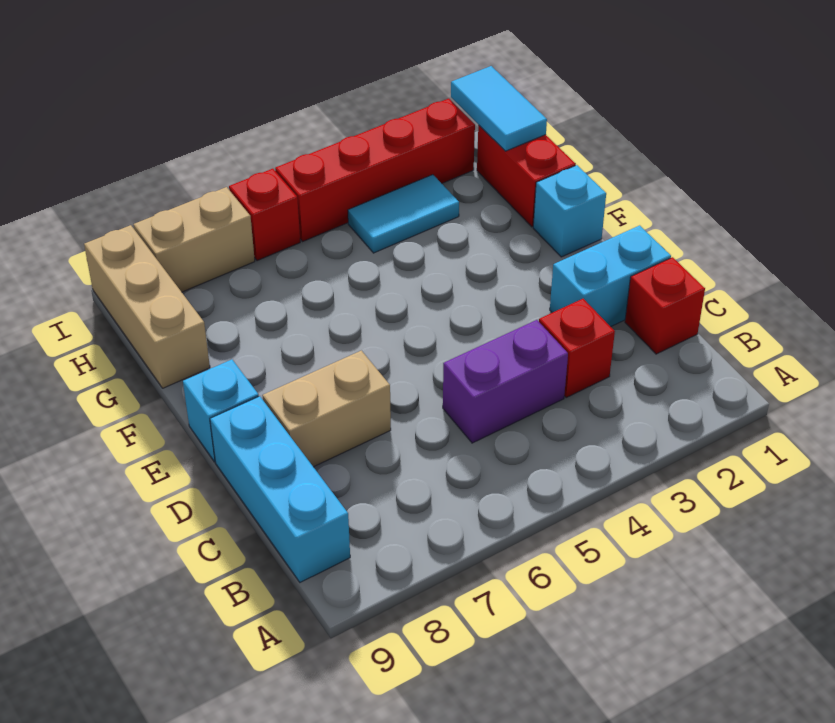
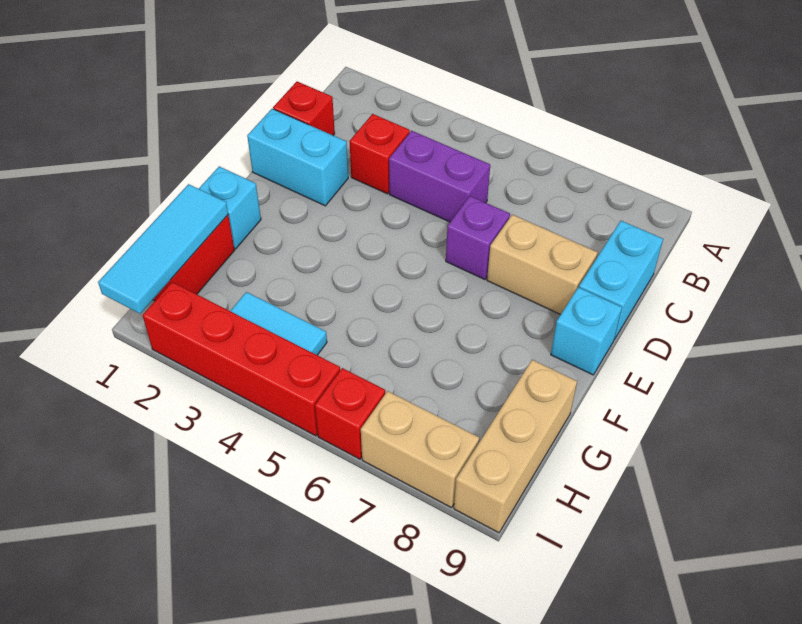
cyan 1x3 brick [210,396,350,582] -> cyan 1x2 brick [579,221,663,339]
none -> purple 1x1 brick [446,196,510,280]
cyan 1x2 tile [451,66,547,151] -> cyan 1x3 tile [98,184,228,314]

